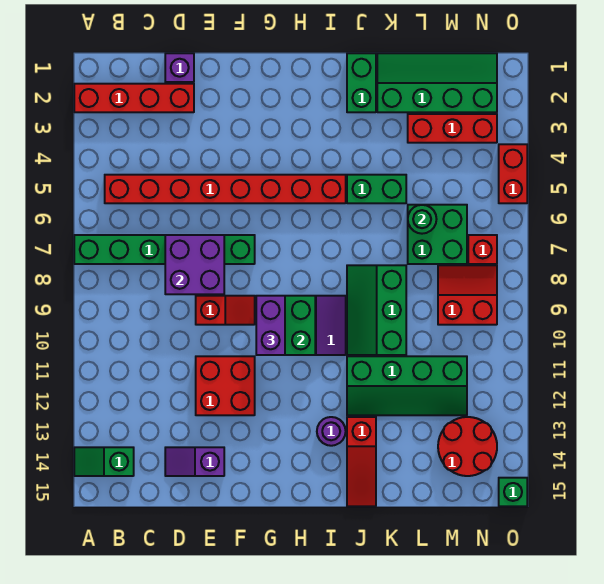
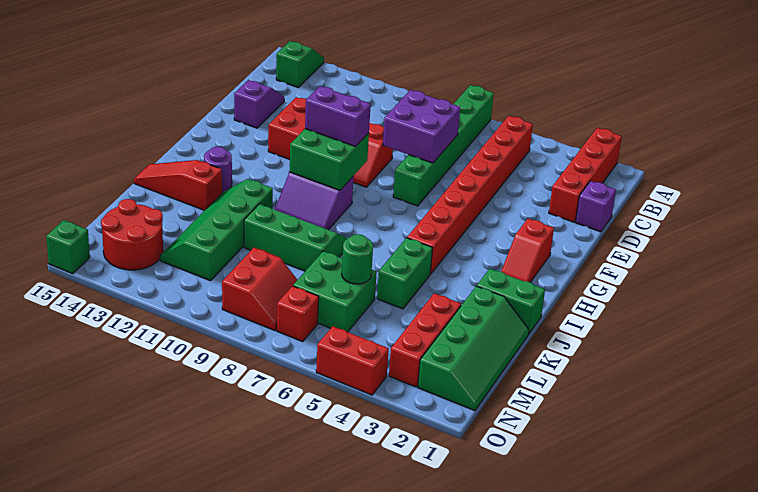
none -> red 1x2 slope [501,219,554,282]

